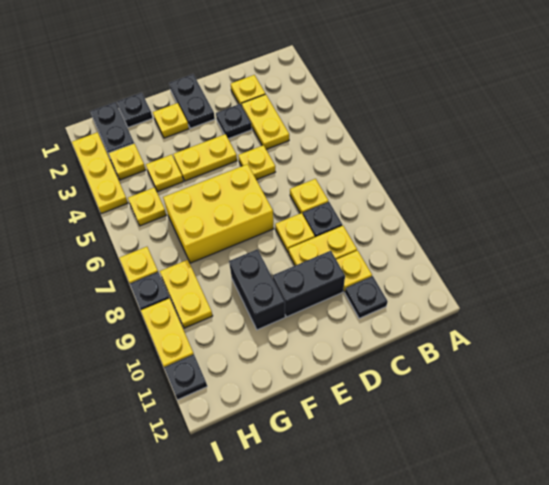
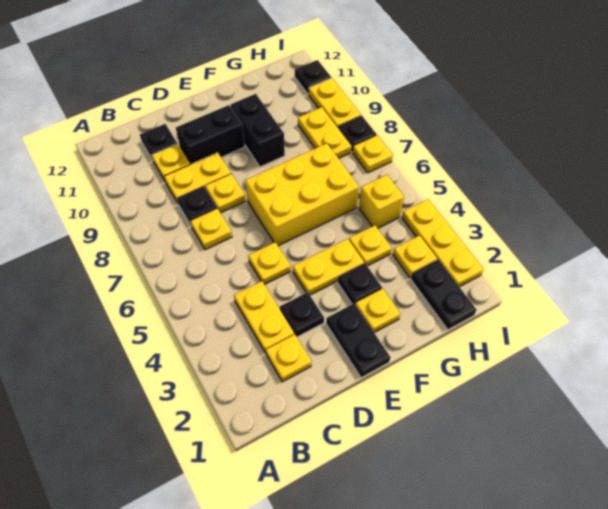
black 1x1 plate [117,93,153,127] -> black 1x1 plate moved to [338,263,382,304]
yellow 1x1 plate [128,188,166,226] -> yellow 1x1 brick [359,175,404,228]

